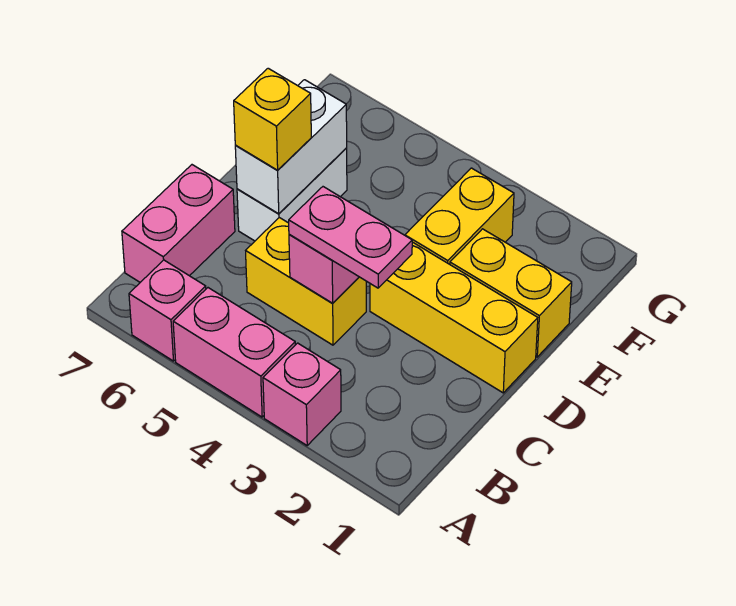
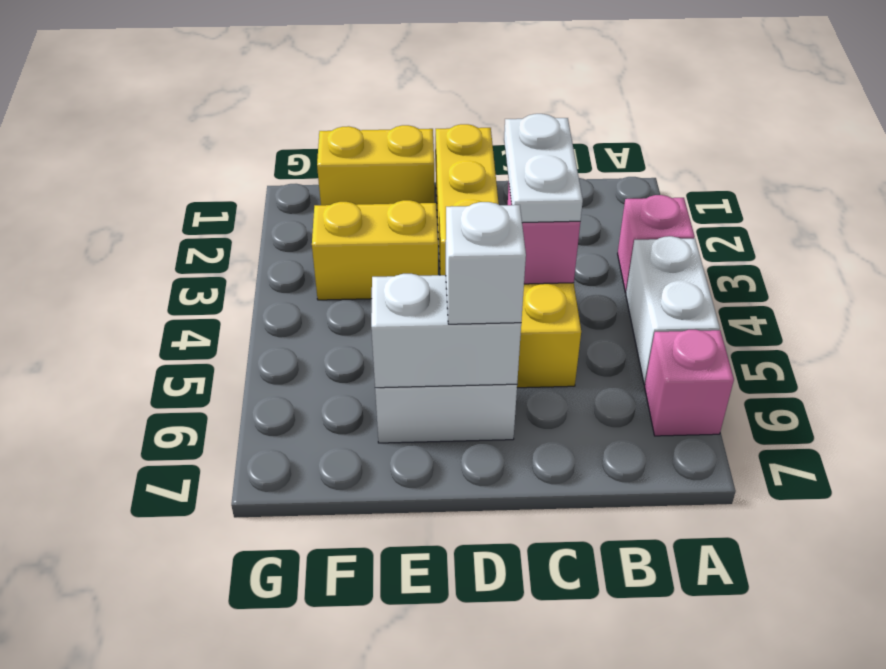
pink 1x2 brick [173,288,295,417] -> white 1x2 brick [626,236,720,385]
pink 1x2 brick [122,165,235,282] -> none
pink 1x2 plate [289,187,412,288] -> white 1x2 plate [504,114,583,223]
yellow 1x1 brick [234,68,311,170] -> white 1x1 brick [446,202,526,324]
yellow 1x2 brick [450,229,572,357] -> yellow 1x2 brick turned to [317,125,435,205]

